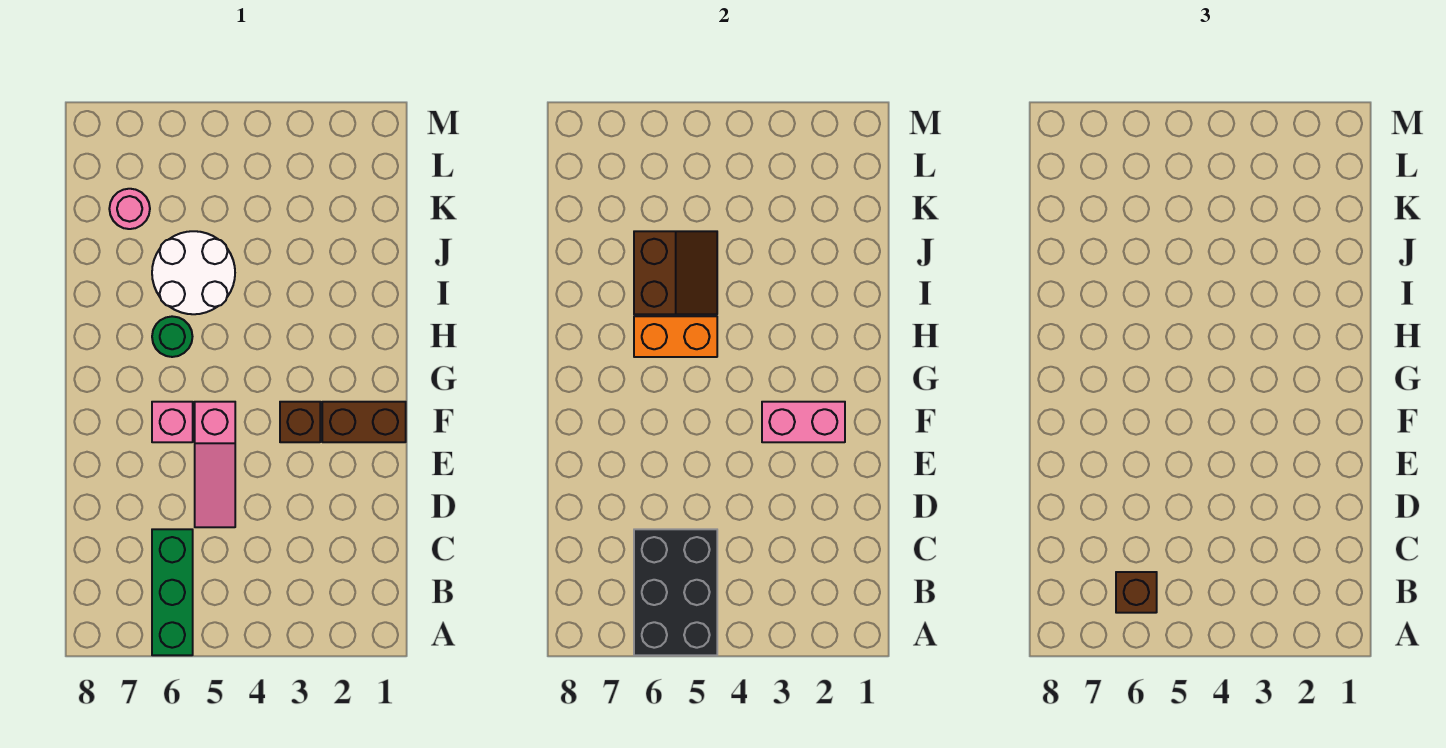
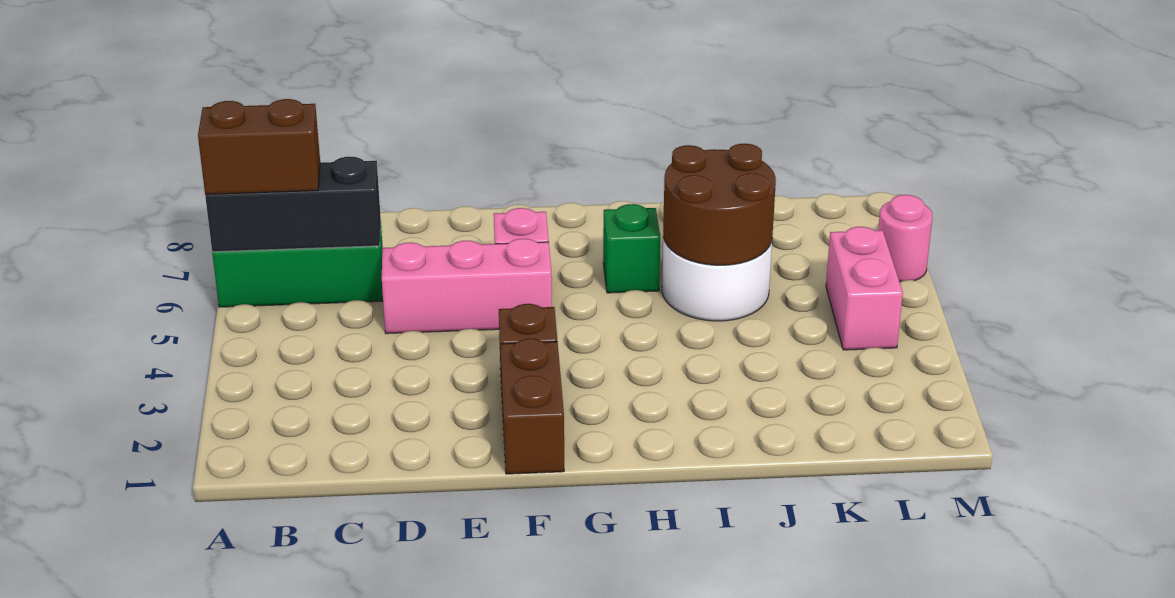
black 2x3 brick [634,529,717,655] -> black 1x3 brick [205,157,381,252]
brown 1x1 brick [1116,572,1157,613] -> brown 1x2 brick [198,99,320,194]
pink 1x3 slope [195,402,235,527] -> pink 1x3 brick [382,239,552,334]
pink 1x2 brick [762,402,845,442] -> pink 1x2 brick moved to [826,227,903,350]
orange 1x2 brick [634,316,717,357] -> none
green 1x1 round brick [152,316,193,357] -> green 1x1 brick [603,204,660,293]
brown 2x2 slope [634,231,717,314] -> brown 2x2 round brick [663,144,776,265]
pink 1x1 round brick [109,189,150,229] -> pink 1x1 round brick moved to [878,195,932,282]

